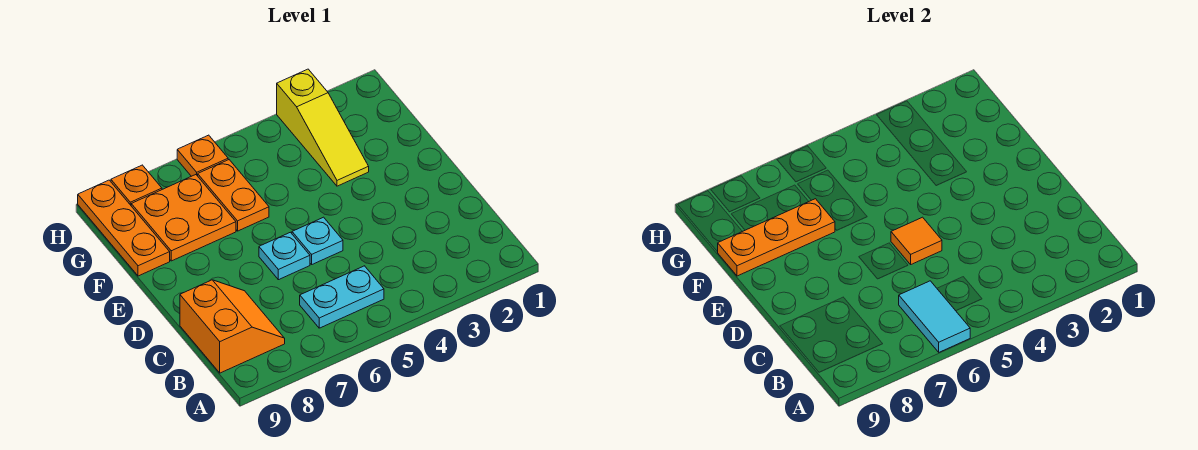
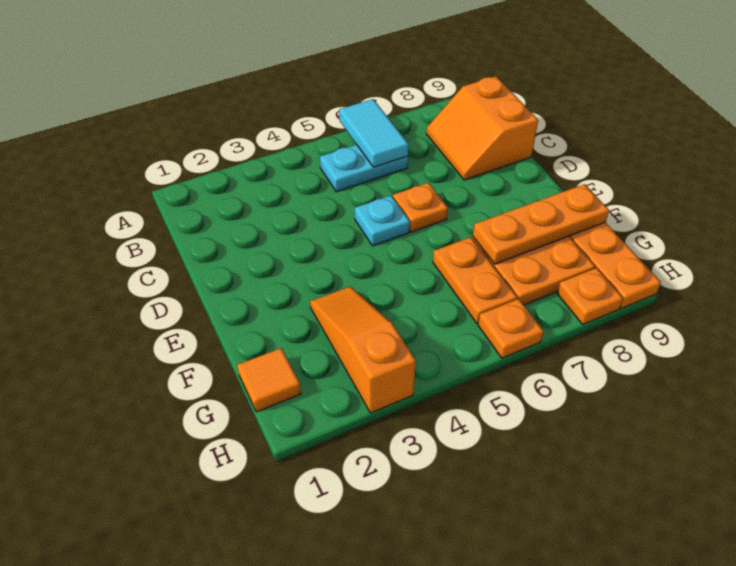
orange 1x1 tile [891,217,942,264] -> orange 1x1 tile moved to [237,348,301,412]
cyan 1x1 plate [259,232,310,280] -> orange 1x1 plate [393,183,448,232]
yellow 1x3 slope [277,69,369,186] -> orange 1x3 slope [310,286,416,413]

